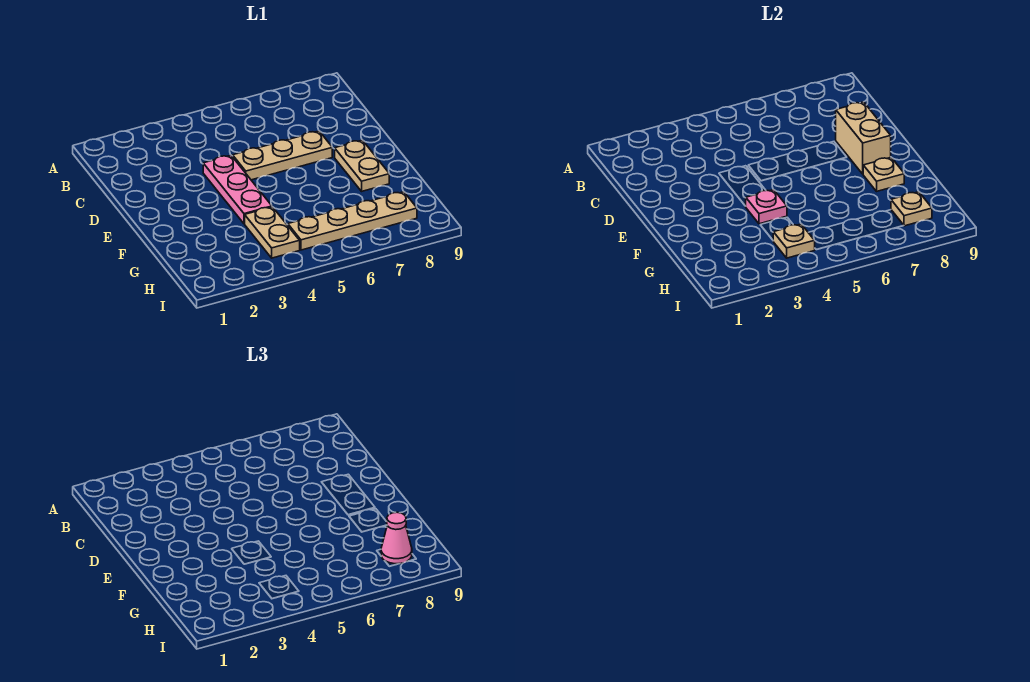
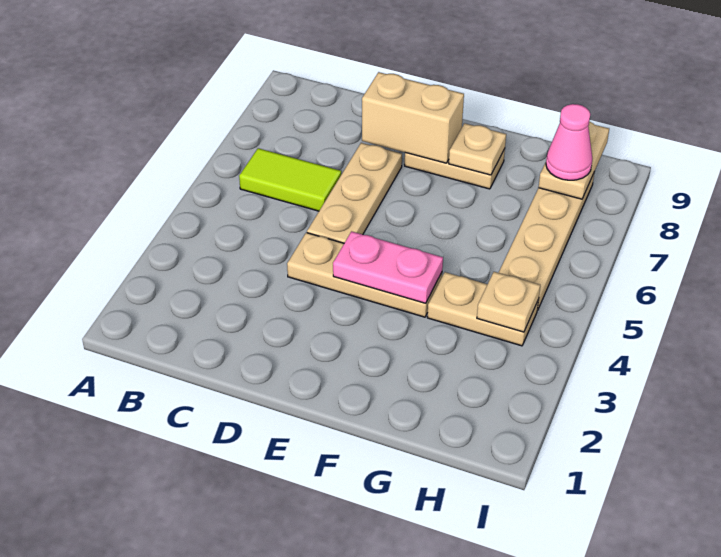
none -> lime 1x2 tile [239,148,341,211]
pink 1x3 plate [203,155,272,224] -> tan 1x3 plate [287,233,442,317]
pink 1x1 plate [746,190,787,224] -> pink 1x2 plate [333,231,443,303]
tan 1x1 plate [891,192,932,226] -> tan 1x2 plate [539,121,609,199]

